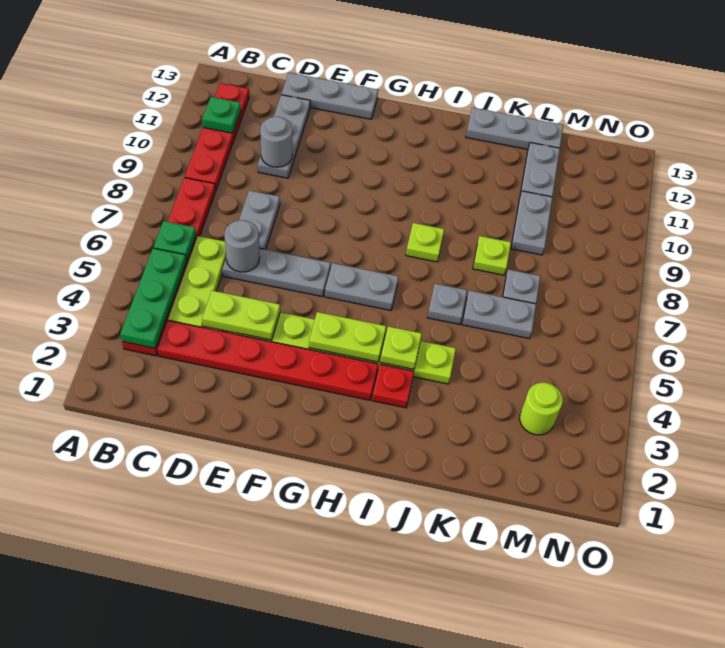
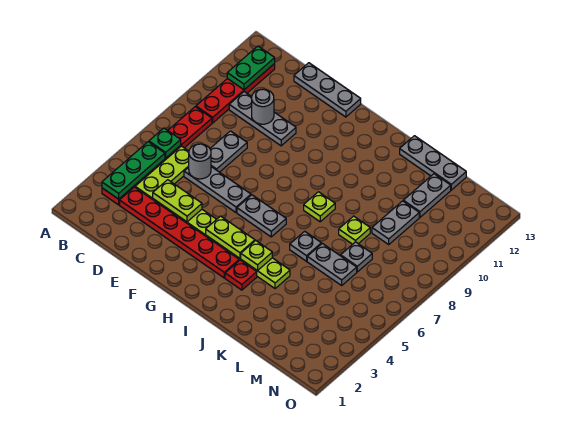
green 1x1 plate [202,97,241,133] -> green 1x2 plate [227,46,275,90]
grey 1x3 plate [258,95,310,178] -> grey 1x3 plate turned to [229,92,296,146]
lime 1x1 round brick [520,383,563,435] -> none

